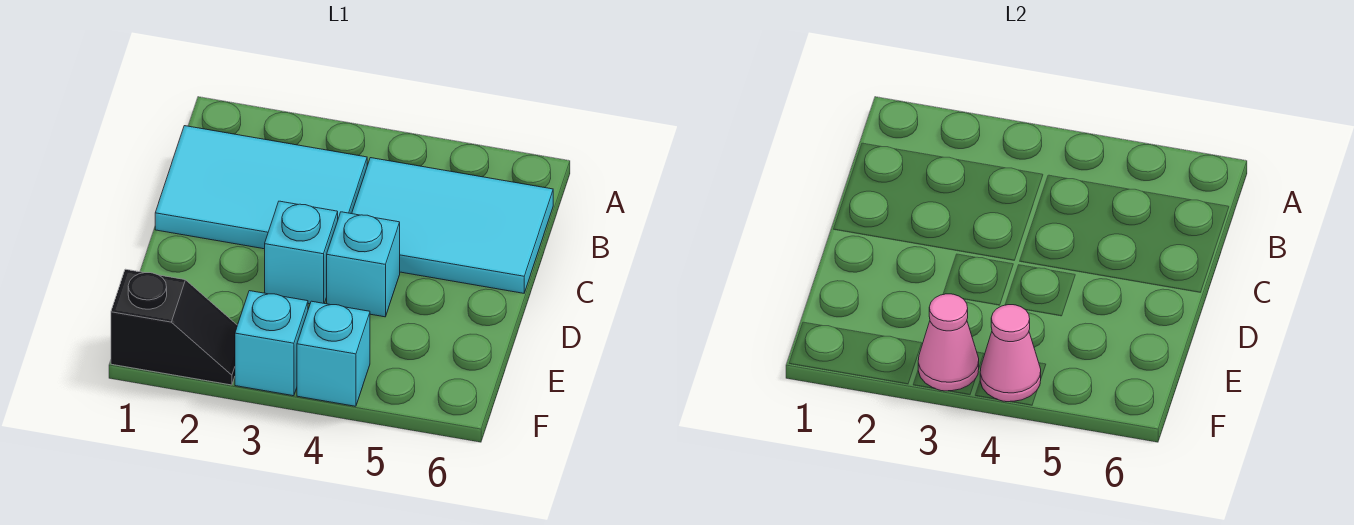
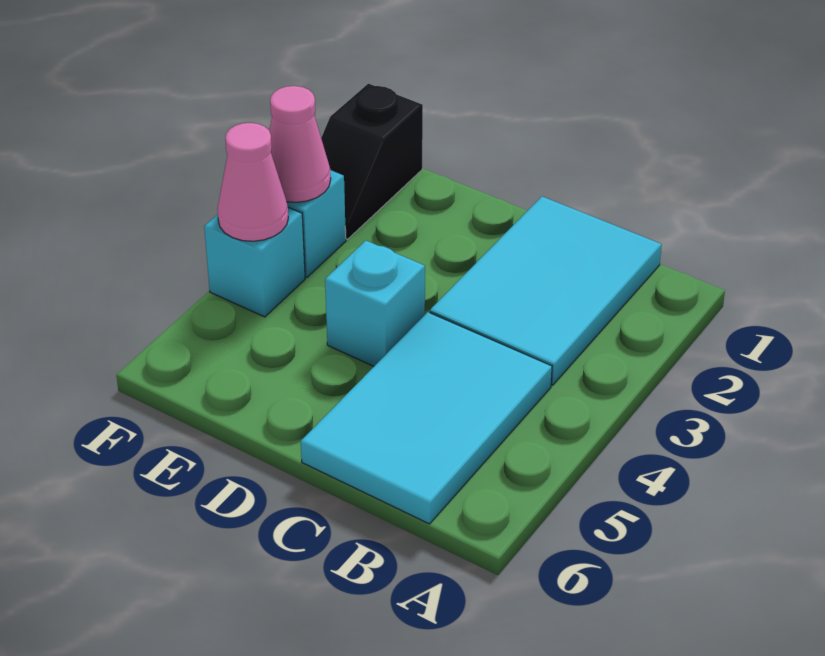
cyan 1x1 brick [265,201,338,304] -> none

